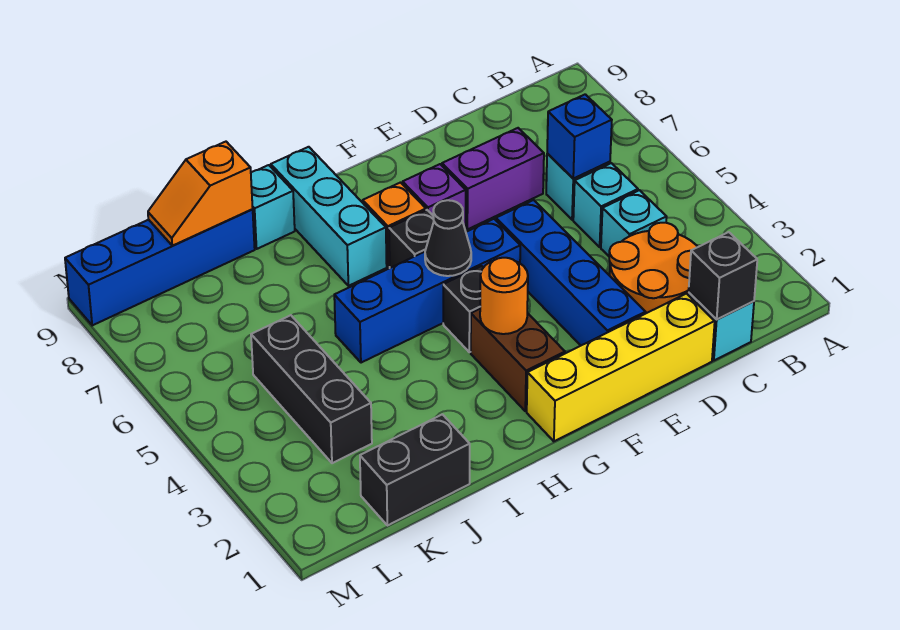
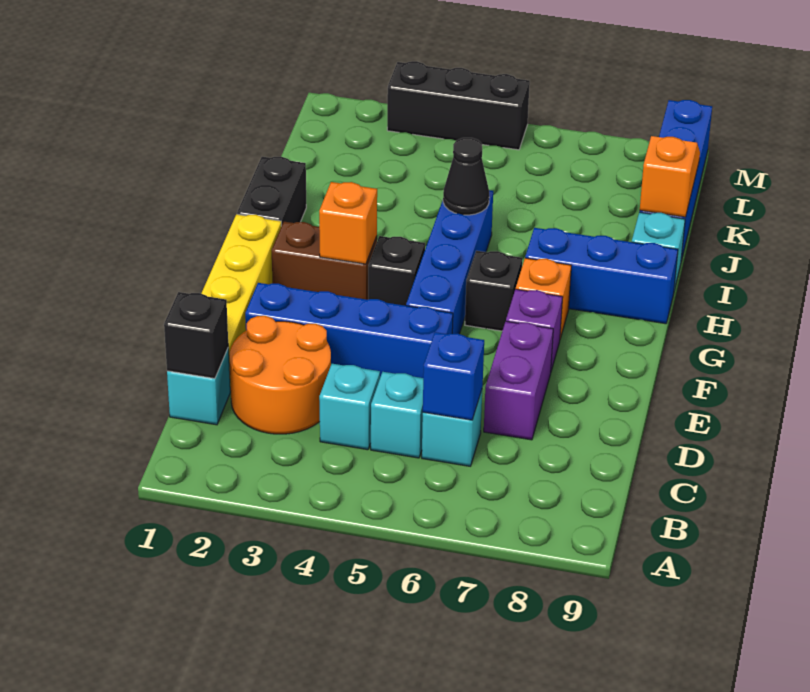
orange 1x1 round brick [480,258,528,334] -> orange 1x1 brick [319,182,377,264]
black 1x1 cone [425,200,471,276] -> black 1x1 cone moved to [443,138,489,215]
cyan 1x3 brick [271,147,387,286] -> blue 1x3 brick [525,228,678,324]
black 1x2 brick [360,414,470,526] -> black 1x2 brick moved to [237,157,306,226]
black 1x3 brick [251,315,372,463] -> black 1x3 brick moved to [387,61,530,150]

